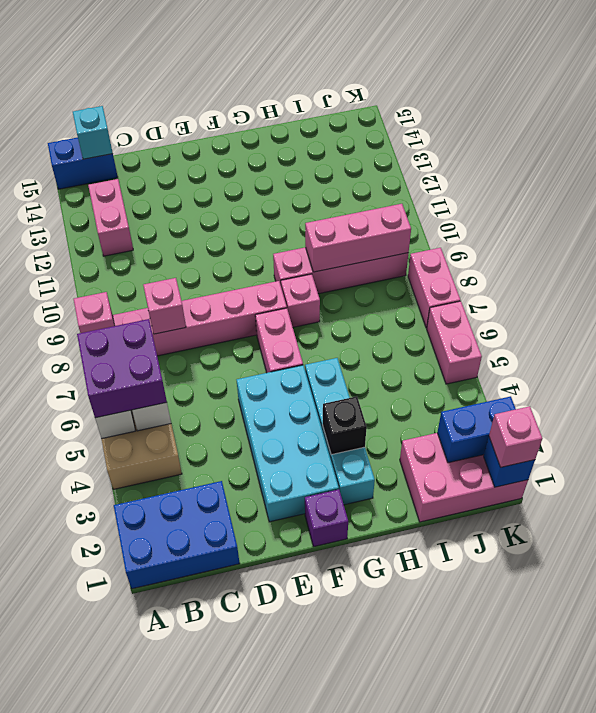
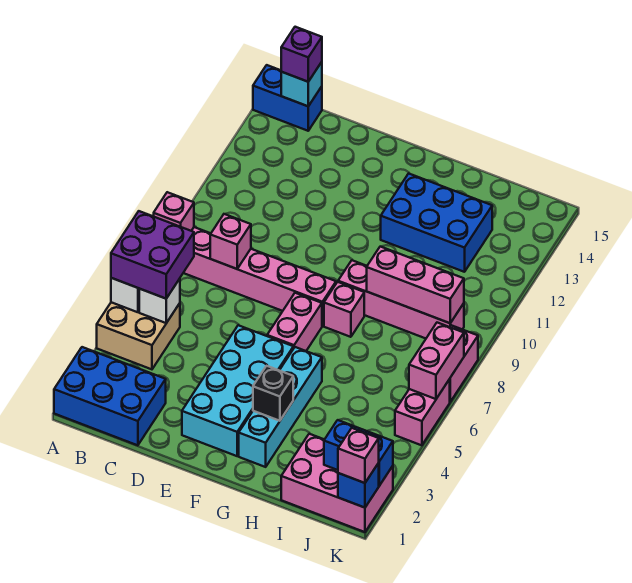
pink 1x2 brick [88,179,133,256] -> pink 1x2 brick moved to [409,323,464,399]
purple 1x1 brick [305,489,348,546] -> purple 1x1 brick moved to [281,27,322,82]
none -> blue 2x3 brick [381,173,492,272]

